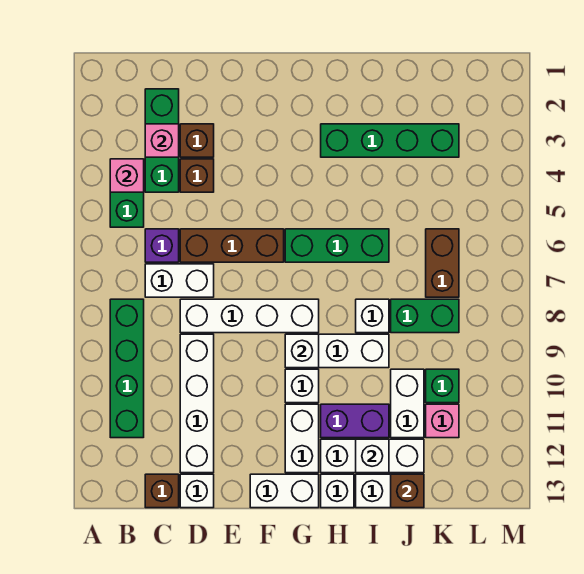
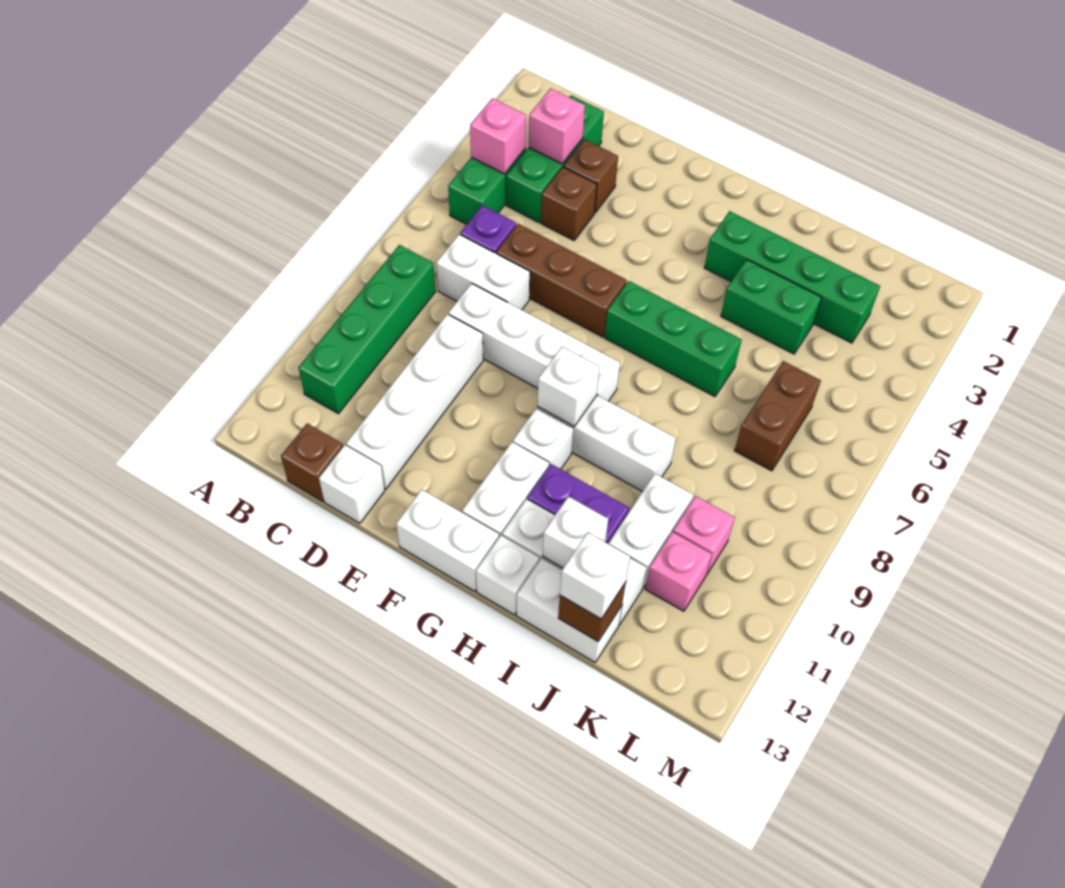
white 1x1 brick [356,299,389,333] -> white 1x1 brick moved to [560,533,630,619]
green 1x2 brick [391,299,459,333] -> green 1x2 brick moved to [721,260,822,354]
green 1x1 brick [426,369,459,403] -> pink 1x1 brick [673,496,735,575]

